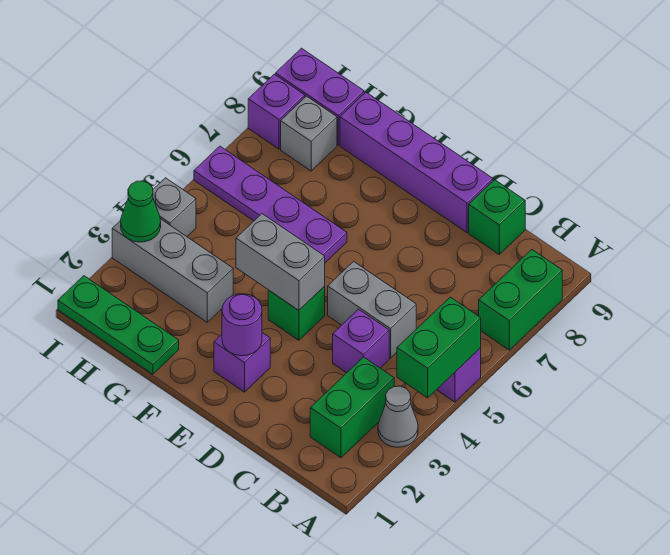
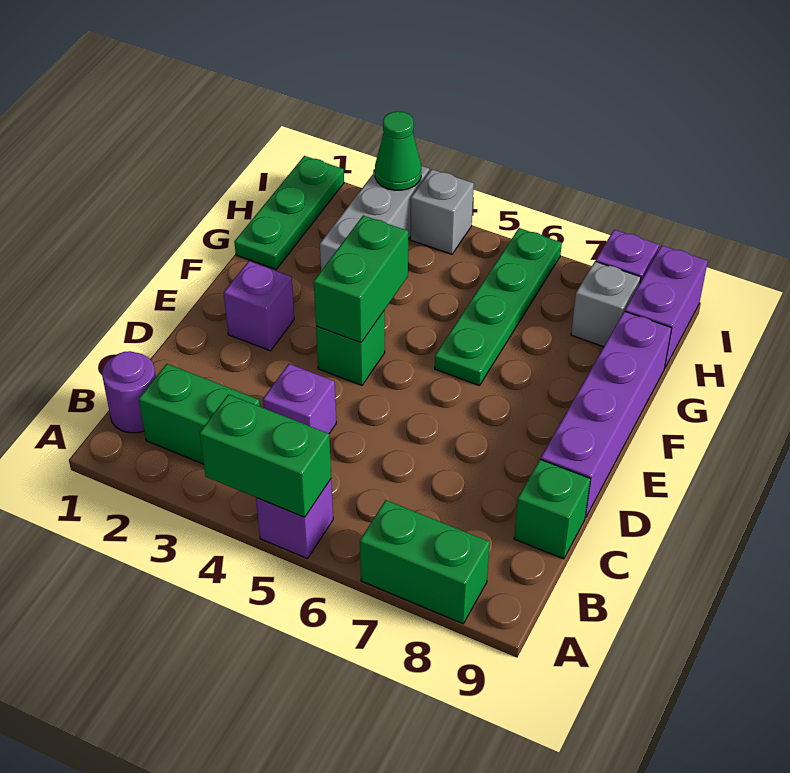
grey 1x1 cone [378,386,418,447] -> none
grey 1x2 brick [328,261,416,358] -> none
purple 1x1 round brick [222,294,262,356] -> purple 1x1 round brick moved to [102,351,156,433]
grey 1x2 brick [236,214,325,310] -> green 1x2 brick [314,215,408,343]
purple 1x4 plate [194,146,347,263] -> green 1x4 plate [435,228,562,386]

